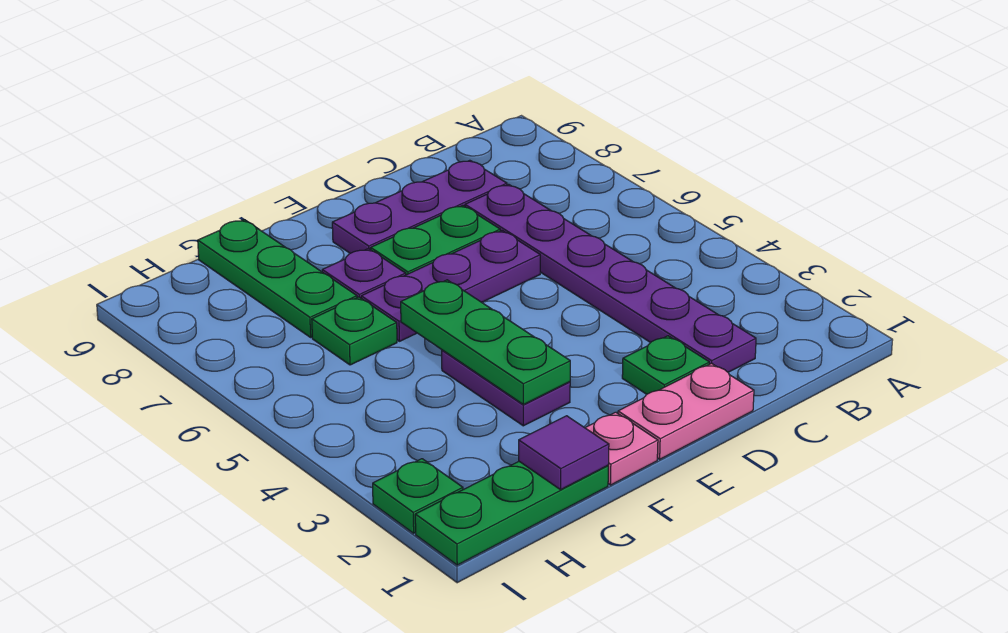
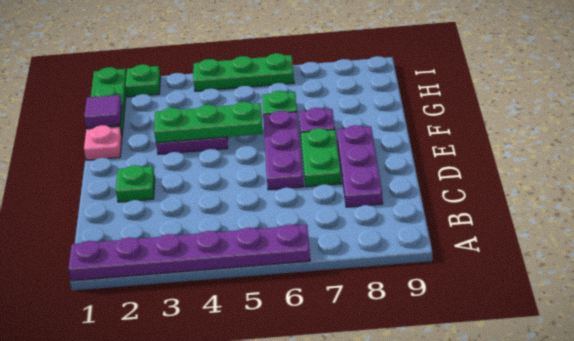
purple 1x6 plate [465,184,756,372] -> purple 1x6 plate moved to [68,224,310,281]
pink 1x2 plate [618,363,754,459] -> none
green 1x3 plate [198,220,357,337] -> green 1x3 plate moved to [193,53,294,91]

